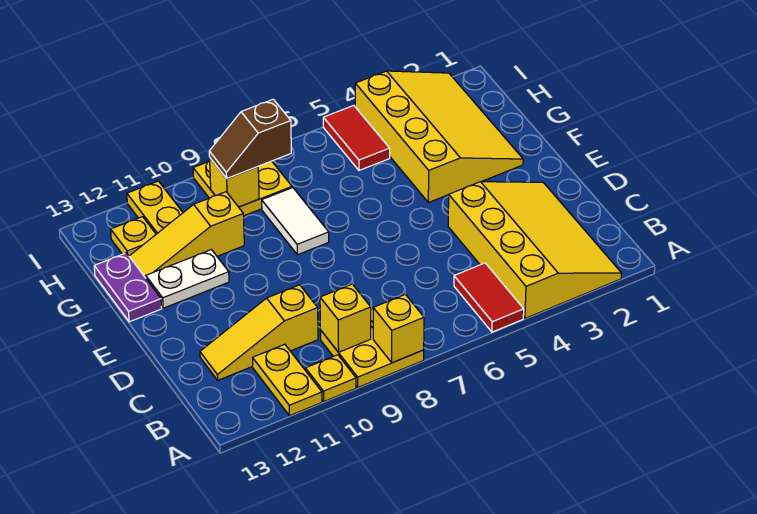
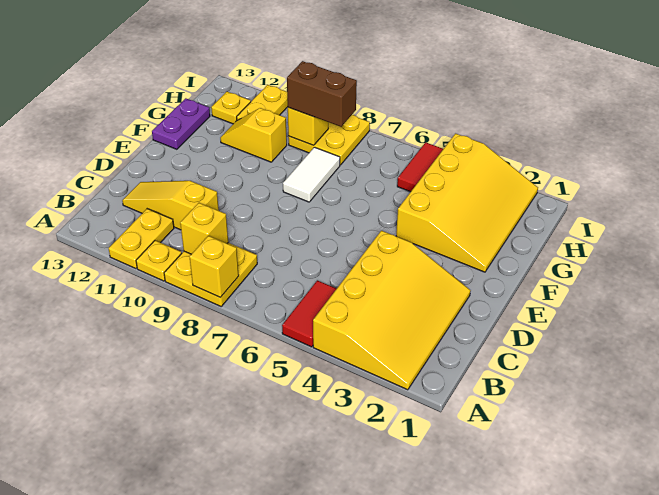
white 1x2 plate [146,250,229,308] -> none
yellow 1x3 slope [129,192,244,278] -> yellow 1x2 slope [220,108,287,162]
brown 1x2 slope [209,99,291,178] -> brown 1x2 brick [287,61,357,127]

